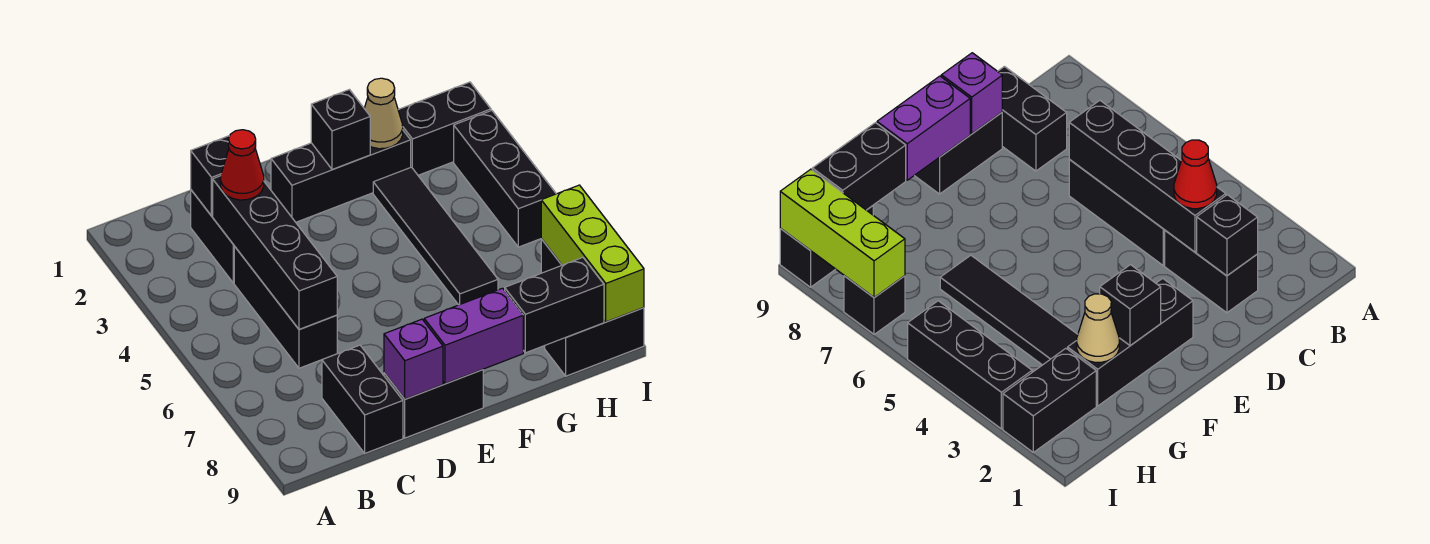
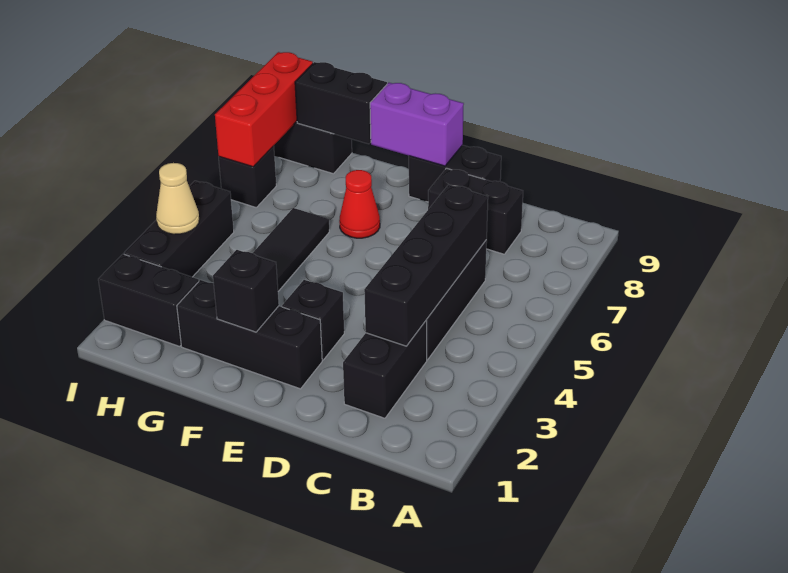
black 1x1 brick [191,136,229,216] -> black 1x1 brick moved to [282,280,344,360]
red 1x1 cone [220,130,264,200] -> red 1x1 cone moved to [339,170,380,238]
black 1x2 brick [322,345,403,453] -> black 1x2 brick turned to [428,168,523,254]
purple 1x1 brick [384,319,443,399] -> none
tan 1x1 cone [364,78,403,149] -> tan 1x1 cone moved to [156,163,199,234]
lime 1x3 brick [541,185,644,322] -> red 1x3 brick [215,52,313,167]

